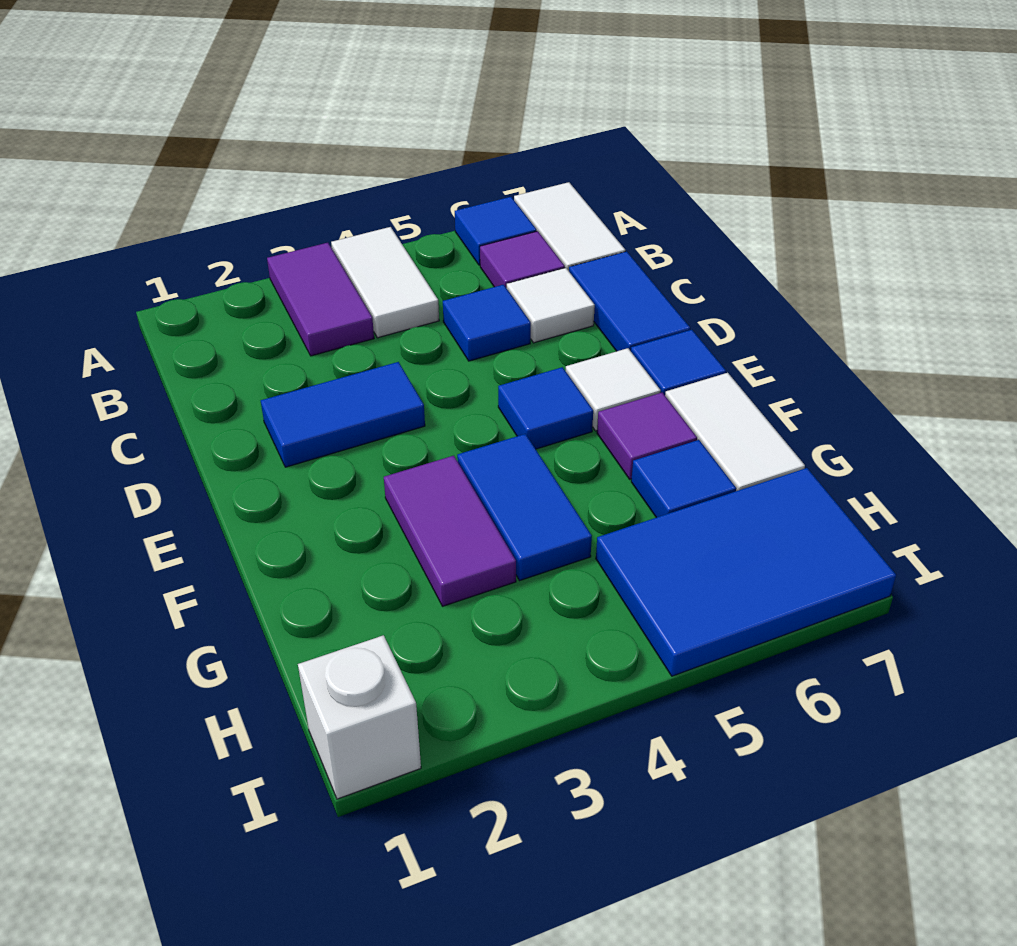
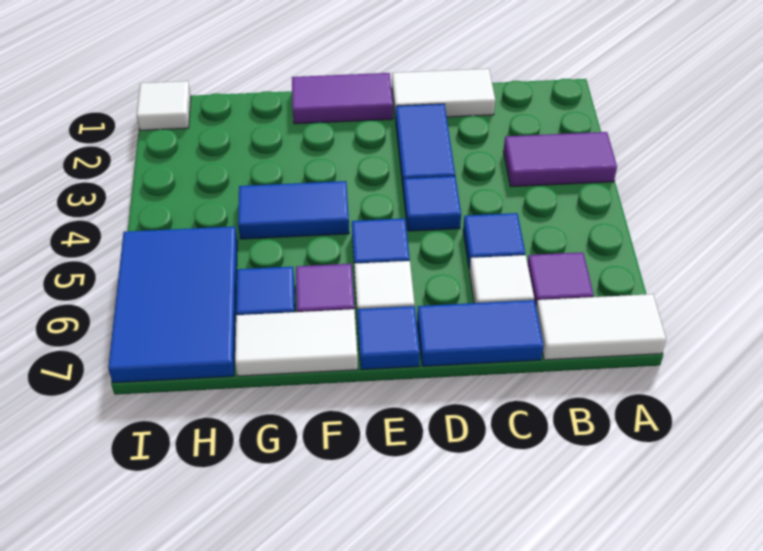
white 1x2 tile [331,227,439,338] -> white 1x2 tile moved to [392,69,495,119]
blue 1x1 tile [455,197,536,265] -> blue 1x1 tile moved to [403,176,461,231]
purple 1x2 tile [384,456,516,606] -> purple 1x2 tile moved to [292,73,393,124]
white 1x1 brick [298,635,421,799] -> white 1x1 tile [137,81,191,130]

